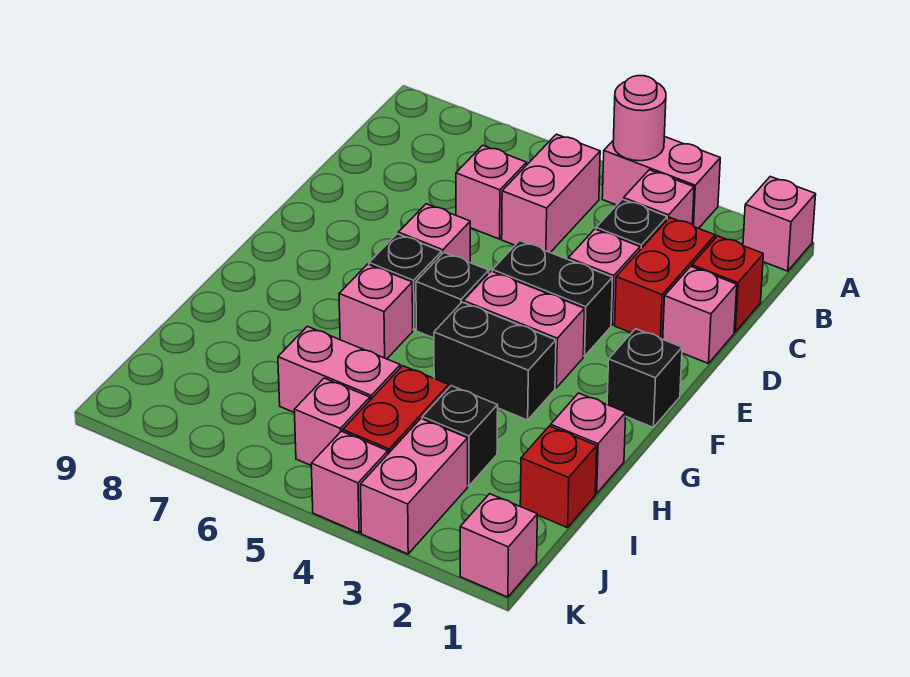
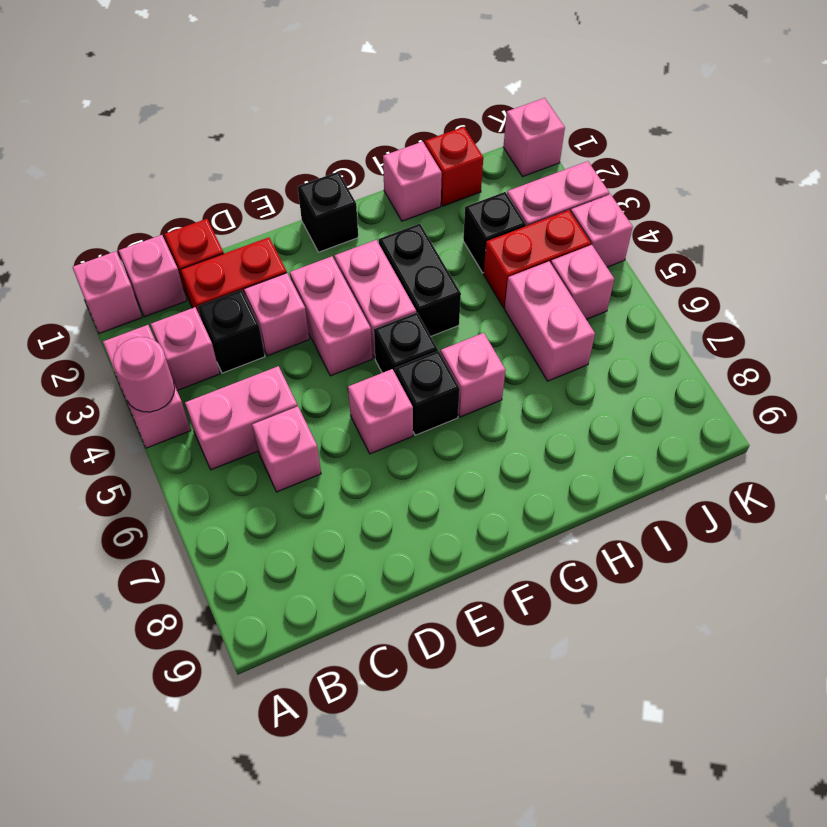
pink 1x1 brick [663,266,737,364] -> pink 1x1 brick moved to [119,235,186,317]
black 1x2 brick [492,241,613,356] -> pink 1x2 brick [290,256,372,376]

